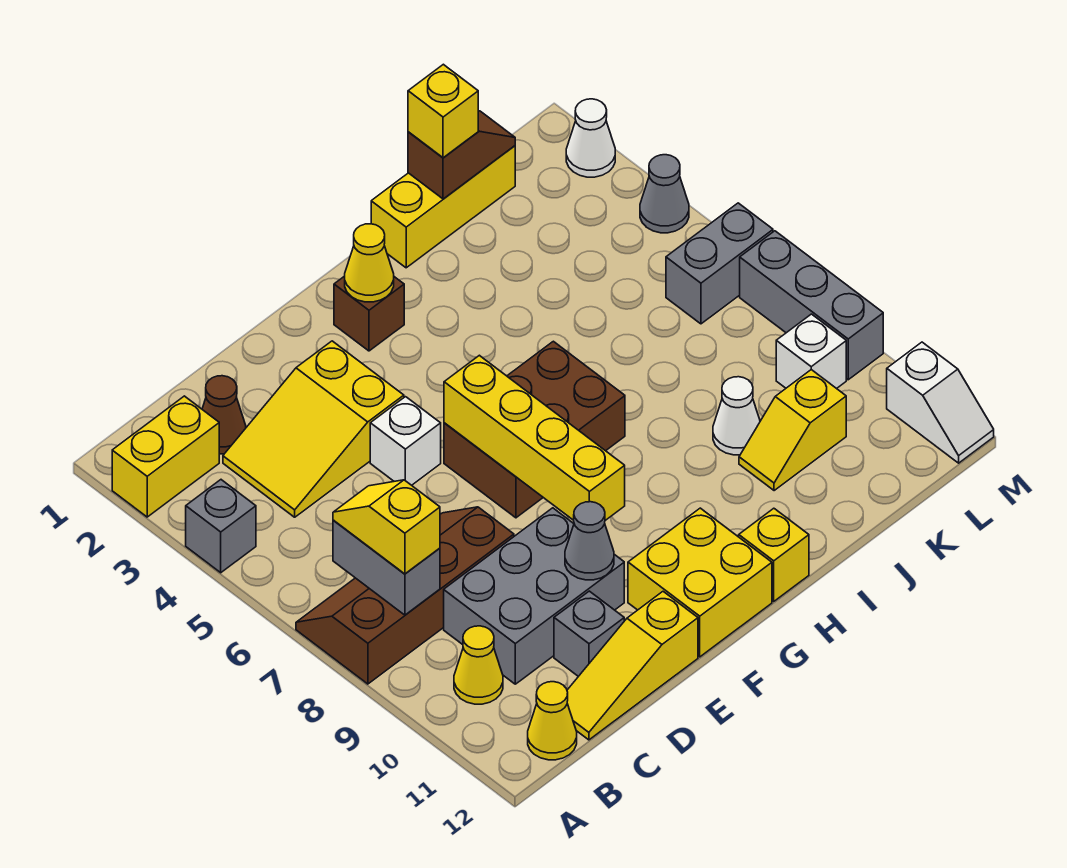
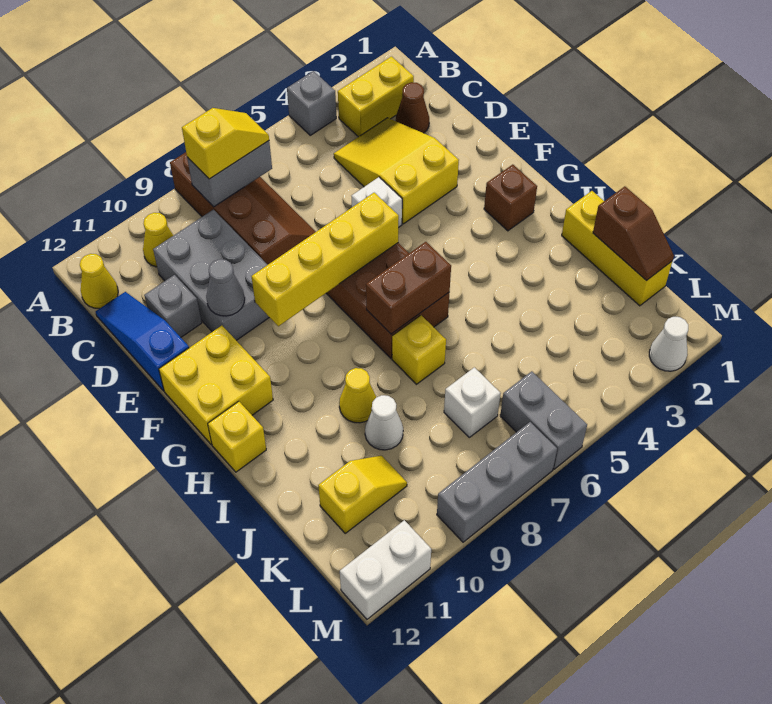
yellow 1x2 brick [112,396,219,517] -> yellow 1x2 brick turned to [338,56,414,137]
yellow 1x3 slope [567,592,698,740] -> blue 1x3 slope [96,292,189,391]
yellow 1x1 cone [345,224,394,302] -> yellow 1x1 cone moved to [339,368,376,423]
none -> brown 1x2 brick [366,242,451,334]
yellow 1x1 brick [408,64,478,158] -> yellow 1x1 brick moved to [392,315,446,384]
yellow 1x2 slope [739,370,846,491] -> yellow 1x2 slope turned to [318,456,407,533]
white 1x1 brick [776,314,846,389] -> white 1x1 brick moved to [444,367,501,437]
grey 1x1 cone [640,155,689,233] -> none
white 1x2 slope [887,342,994,463] -> white 1x2 brick [340,520,431,619]

